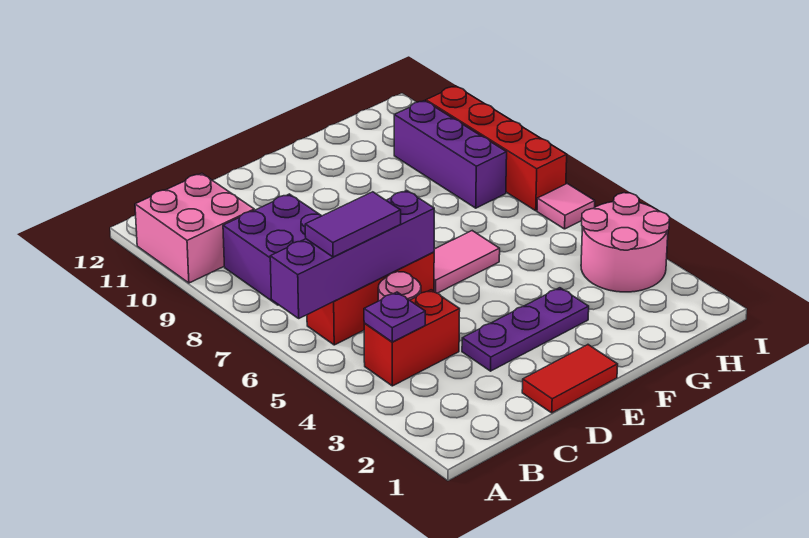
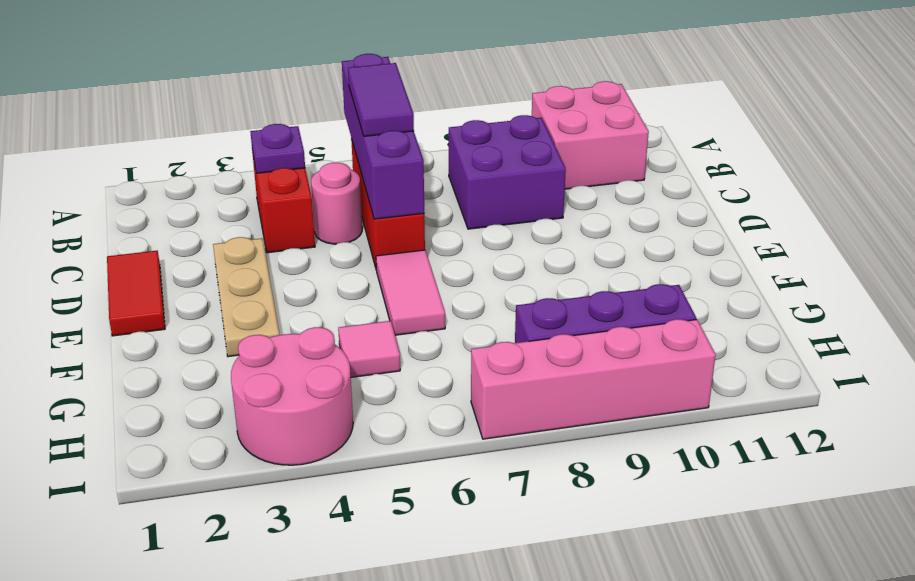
purple 1x3 plate [462,288,589,371] -> tan 1x3 plate [213,237,279,357]
pink 1x1 tile [537,184,595,229] -> pink 1x1 tile moved to [338,321,400,377]
red 1x4 brick [426,86,567,211] -> pink 1x4 brick [471,319,716,439]

